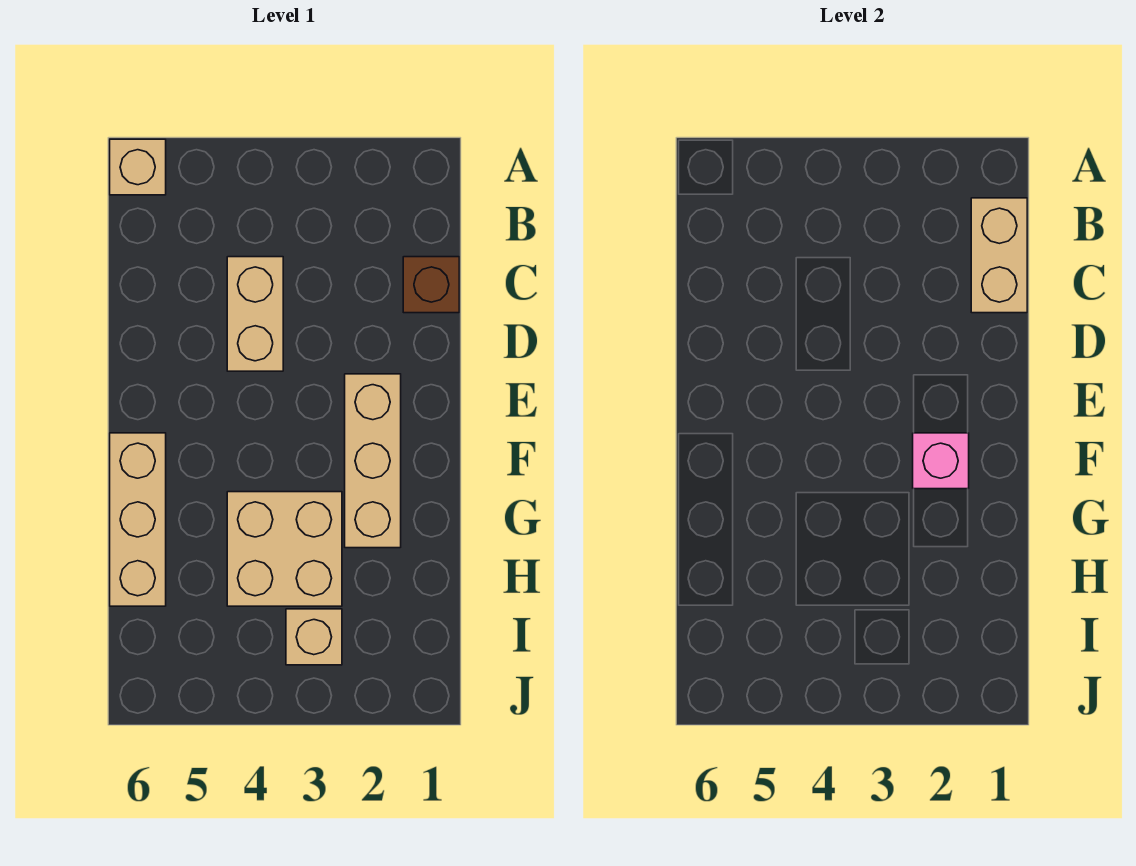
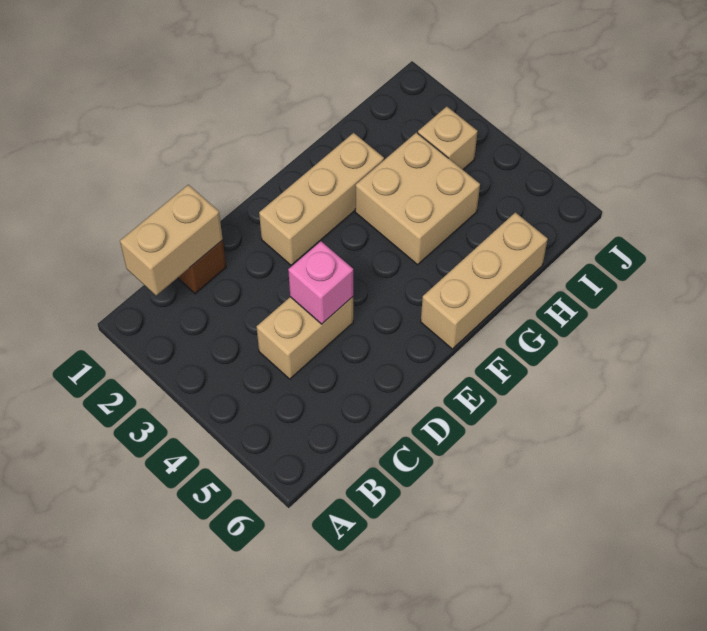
tan 1x1 brick [110,139,166,195] -> none
pink 1x1 brick [913,433,969,489] -> pink 1x1 brick moved to [288,241,353,324]

